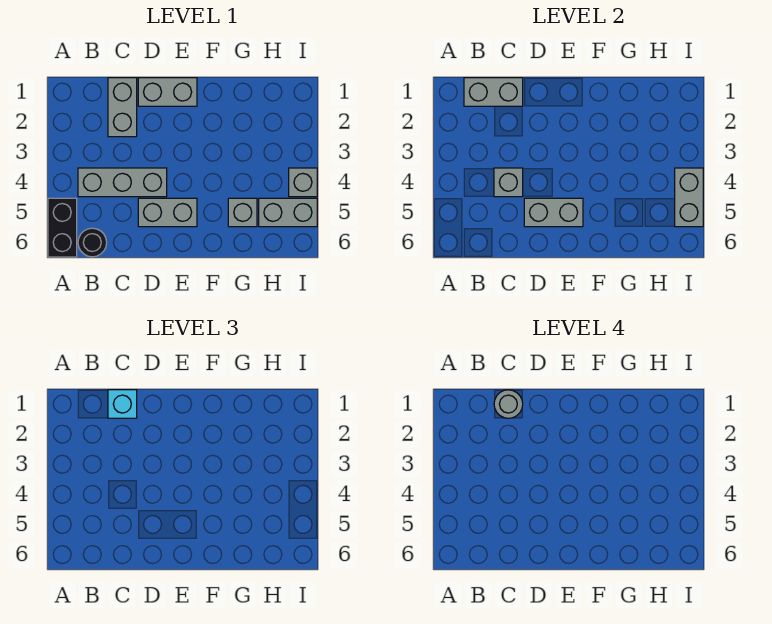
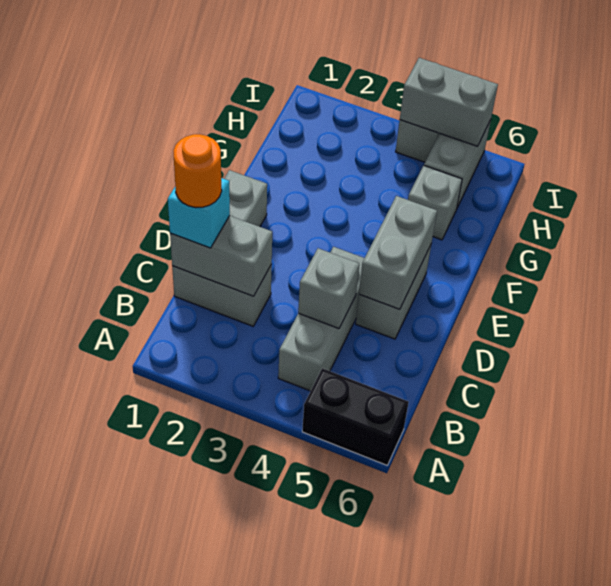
grey 1x2 brick [464,78,523,106] -> grey 1x2 brick turned to [170,216,272,296]
black 1x1 round brick [78,228,107,257] -> none
grey 1x1 round brick [494,390,523,418] -> orange 1x1 round brick [173,134,222,208]

